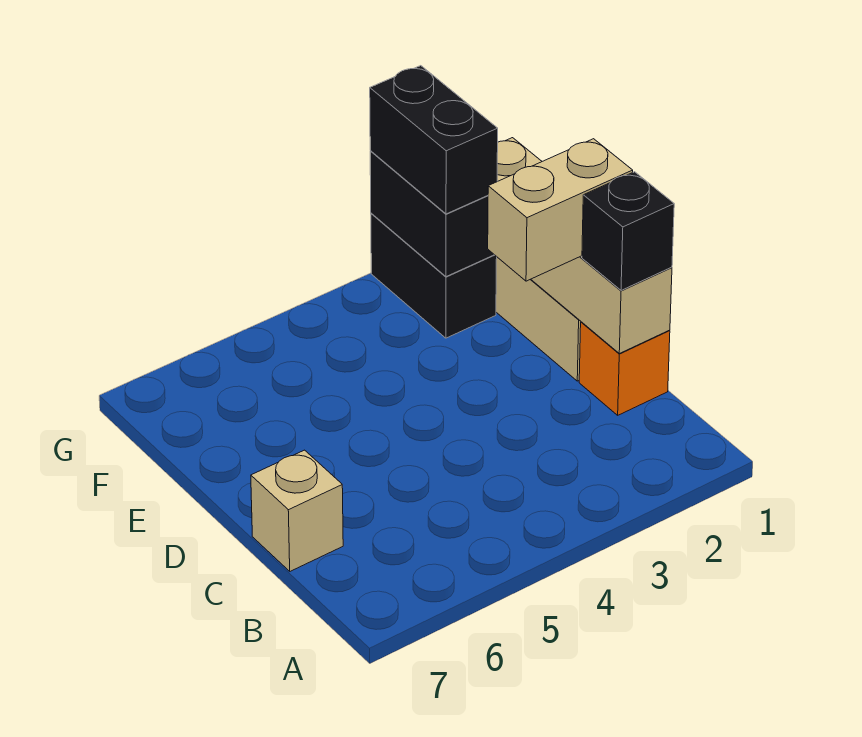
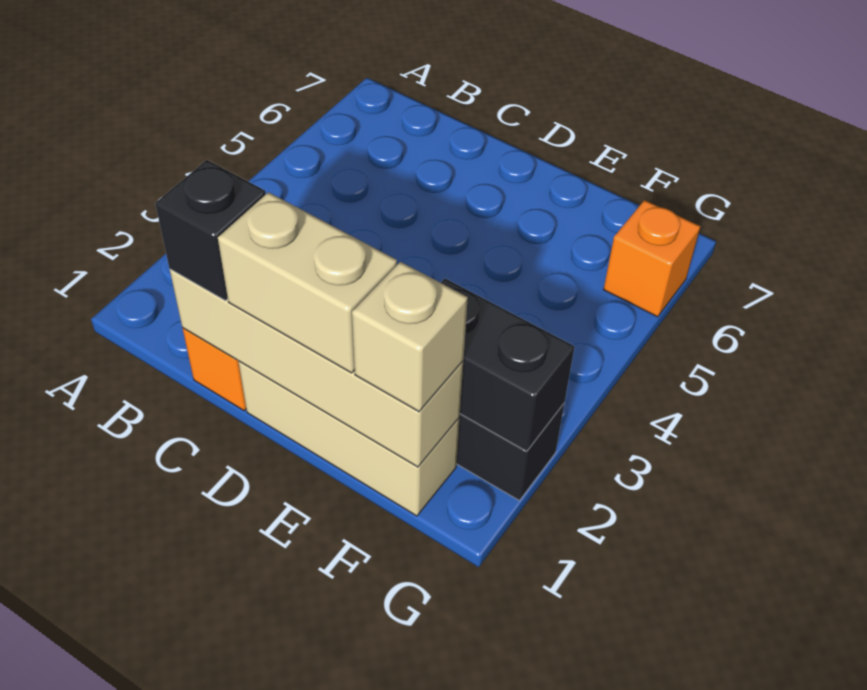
tan 1x1 brick [251,450,343,571] -> tan 1x1 brick moved to [352,262,468,412]
tan 1x2 brick [488,139,633,281] -> tan 1x2 brick turned to [218,192,397,373]
black 1x2 brick [370,66,498,214] -> none
none -> orange 1x1 brick [604,200,701,317]

